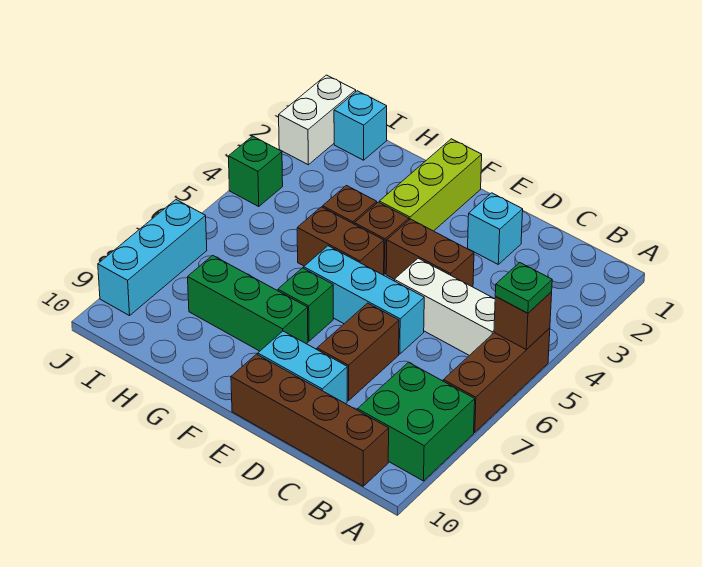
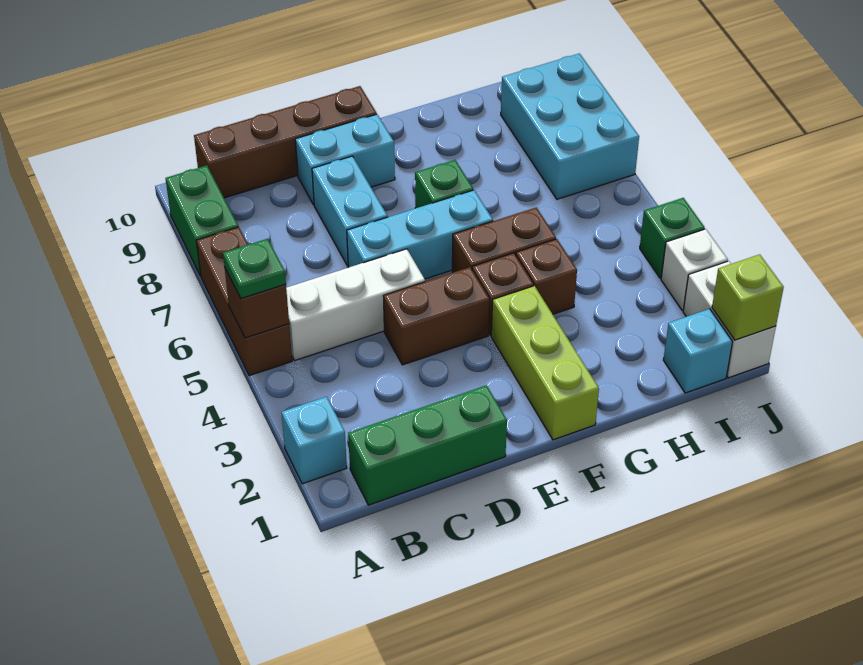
green 2x2 brick [358,362,475,481] -> green 1x2 brick [166,166,238,276]
cyan 1x1 brick [468,193,523,264] -> cyan 1x1 brick moved to [282,397,347,484]
brown 1x2 brick [317,303,399,400] -> cyan 1x2 brick [312,156,388,266]
green 1x3 brick [188,255,308,351] -> green 1x3 brick moved to [348,385,507,505]
none -> lime 1x1 brick [712,254,784,340]
none -> white 1x1 brick [661,229,728,311]
cyan 1x3 brick [98,200,207,316] -> cyan 2x3 brick [501,53,639,199]

